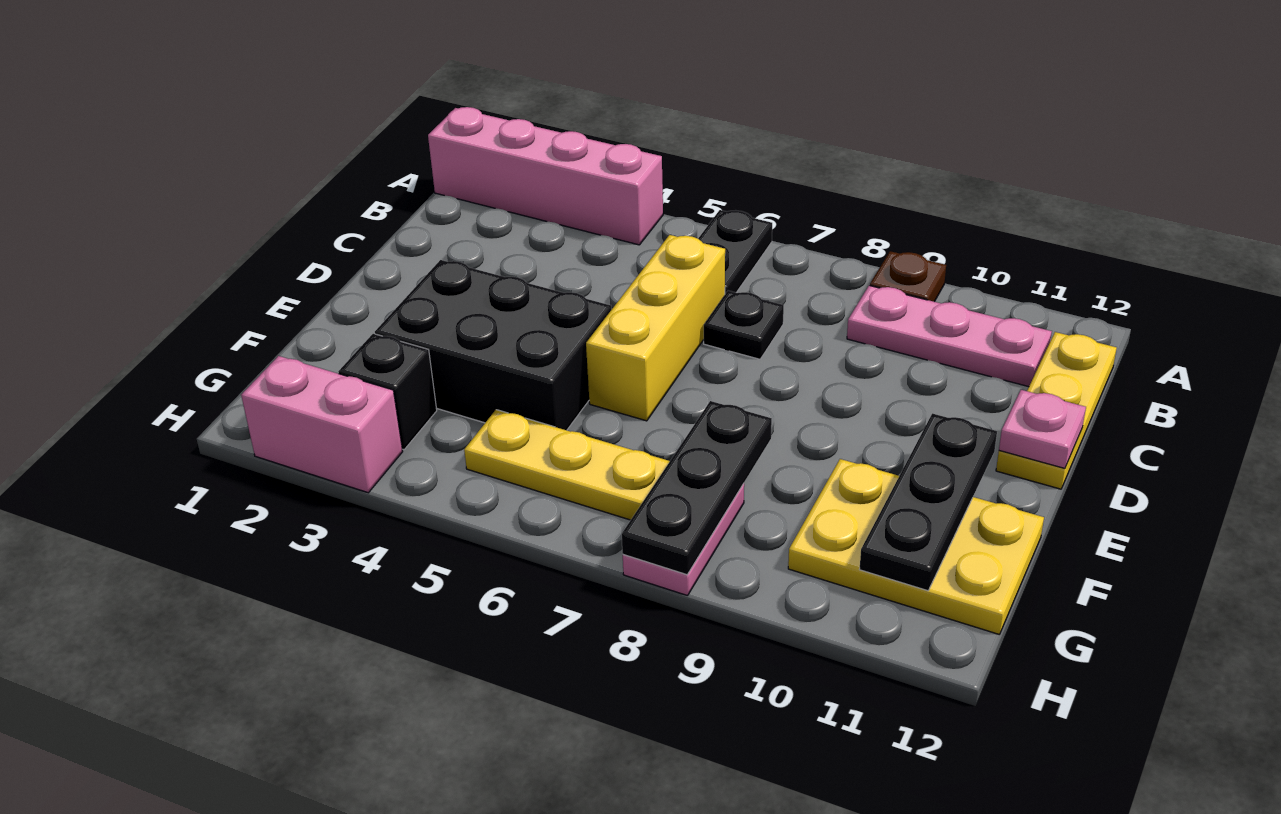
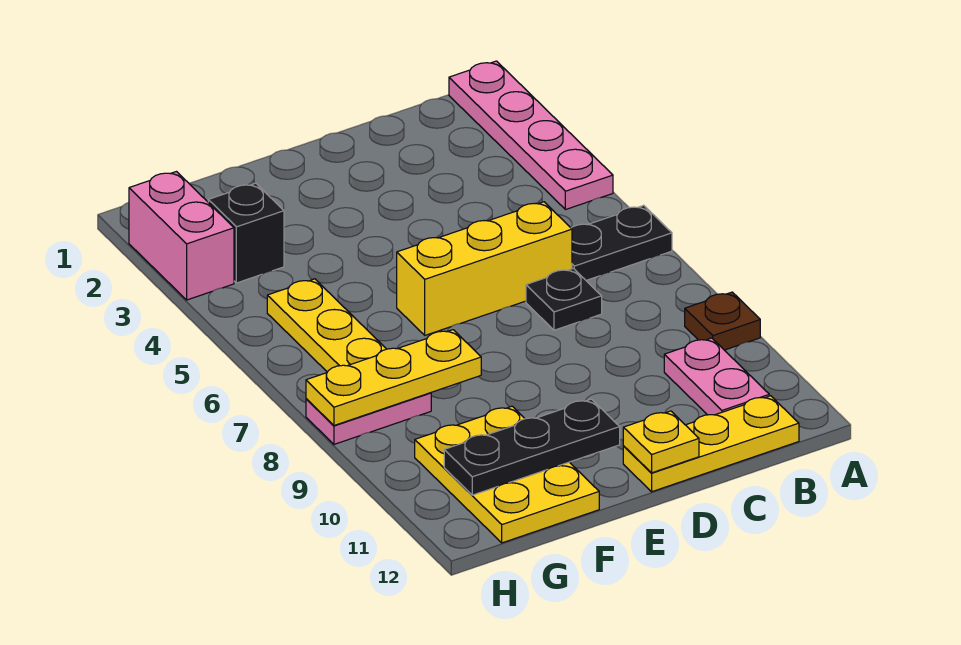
pink 1x4 brick [428,107,663,245] -> pink 1x4 plate [449,61,613,210]
pink 1x3 plate [847,286,1052,387] -> pink 1x2 plate [664,338,769,415]
pink 1x1 plate [999,390,1086,468] -> yellow 1x1 plate [623,411,699,473]
black 2x3 brick [375,260,612,430] -> none
black 1x3 plate [622,401,772,575] -> yellow 1x3 plate [306,330,481,425]

